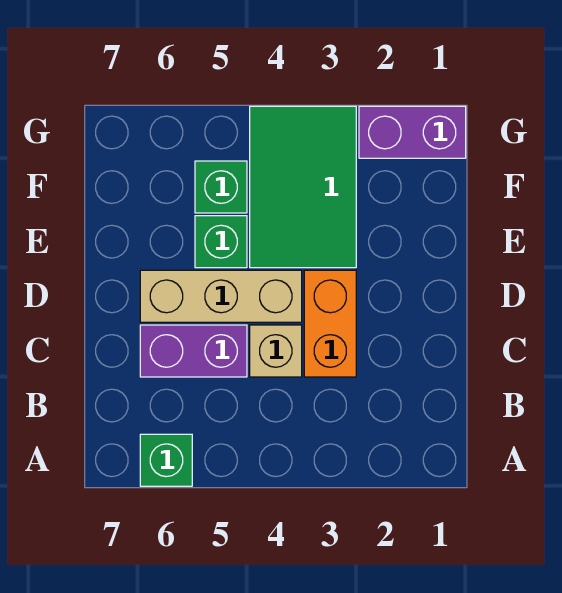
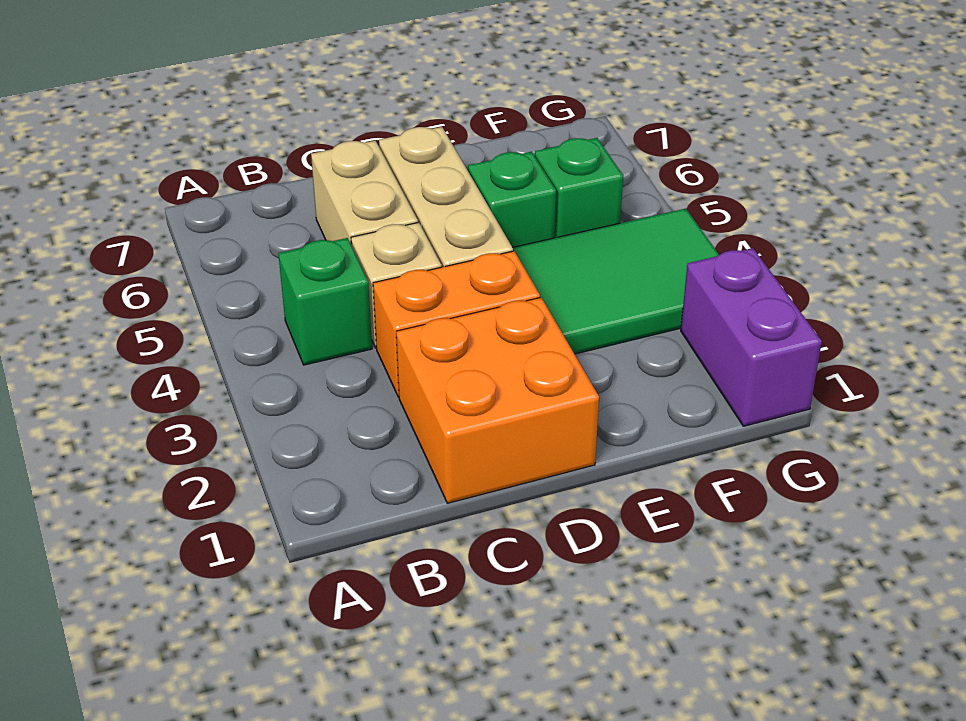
green 1x1 brick [140,434,192,486] -> green 1x1 brick moved to [278,238,372,365]
none -> orange 2x2 brick [396,298,599,503]
purple 1x2 brick [140,325,247,377] -> tan 1x2 brick [311,140,418,246]

